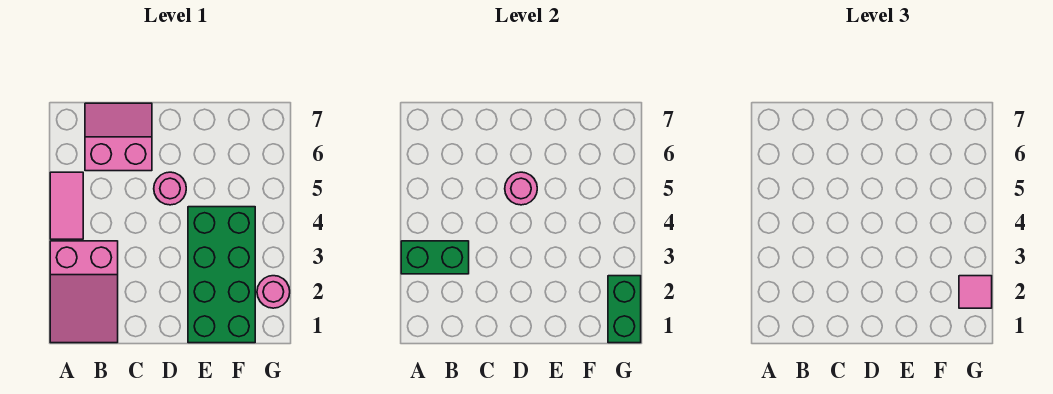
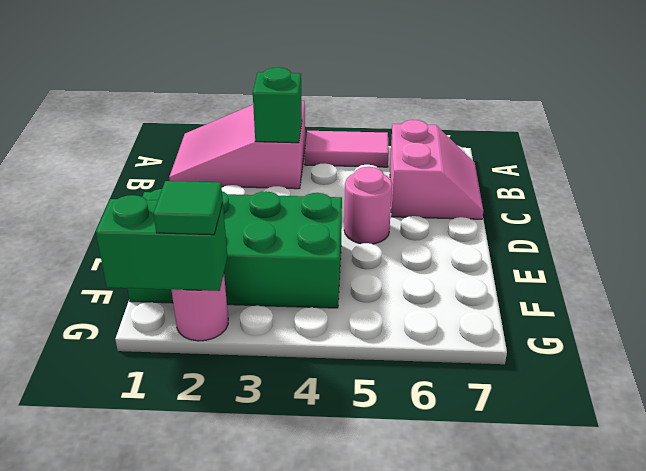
green 1x2 brick [401,241,469,274] -> green 1x1 brick [253,67,302,143]
pink 1x1 round brick [505,172,537,205] -> none
pink 1x1 tile [959,276,992,308] -> green 1x1 tile [154,181,223,235]

